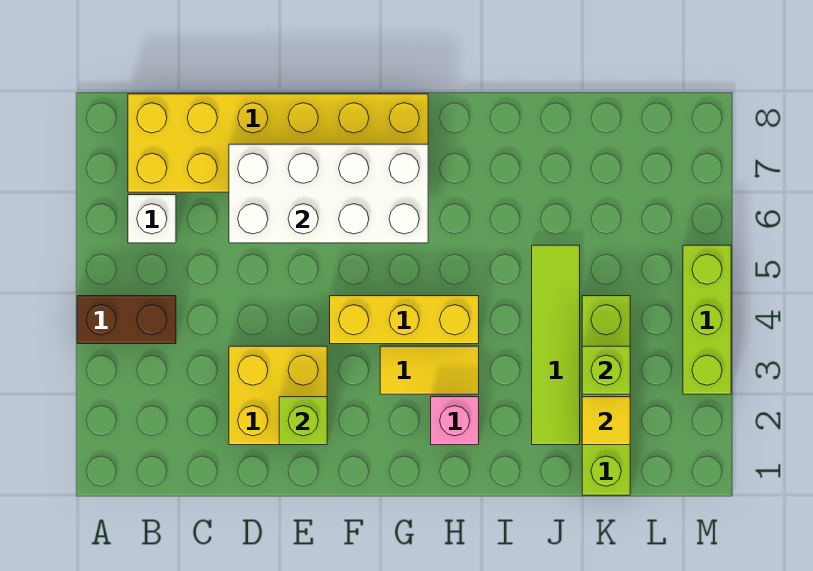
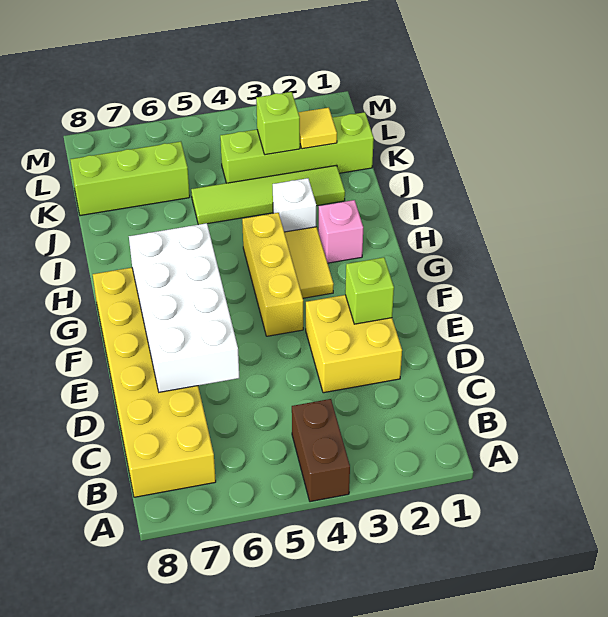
white 1x1 brick [128,195,176,243] -> white 1x1 brick moved to [273,178,316,232]
lime 1x3 brick [683,245,731,394] -> lime 1x3 brick moved to [70,142,190,216]

